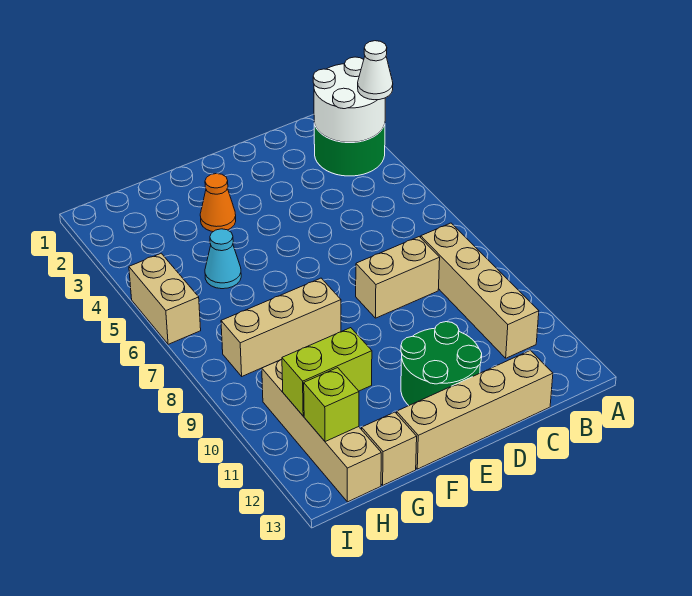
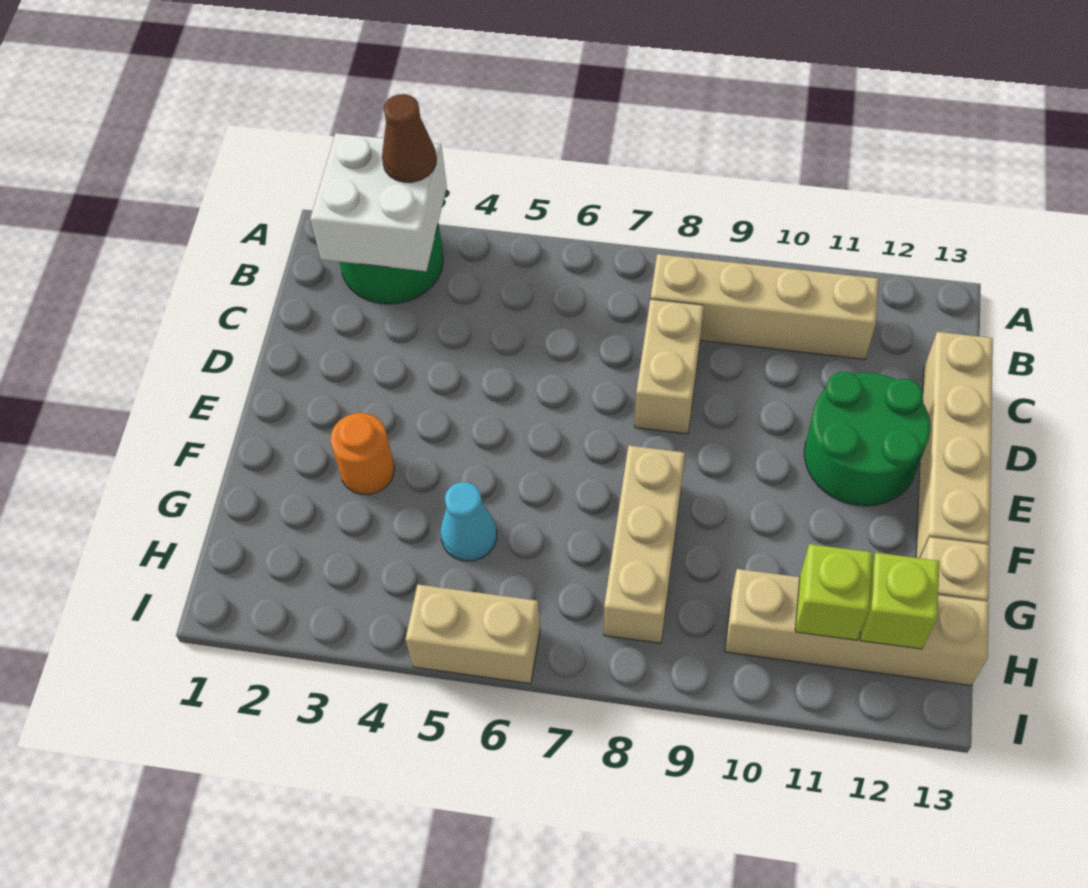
white 2x2 round brick [313,57,385,142] -> white 2x2 brick [310,133,447,271]
white 1x1 cone [358,41,393,100] -> brown 1x1 cone [382,94,436,182]
orange 1x1 cone [200,174,236,232] -> orange 1x1 round brick [330,413,394,494]
lime 1x2 brick [282,328,372,416] -> lime 1x1 brick [795,544,872,640]

